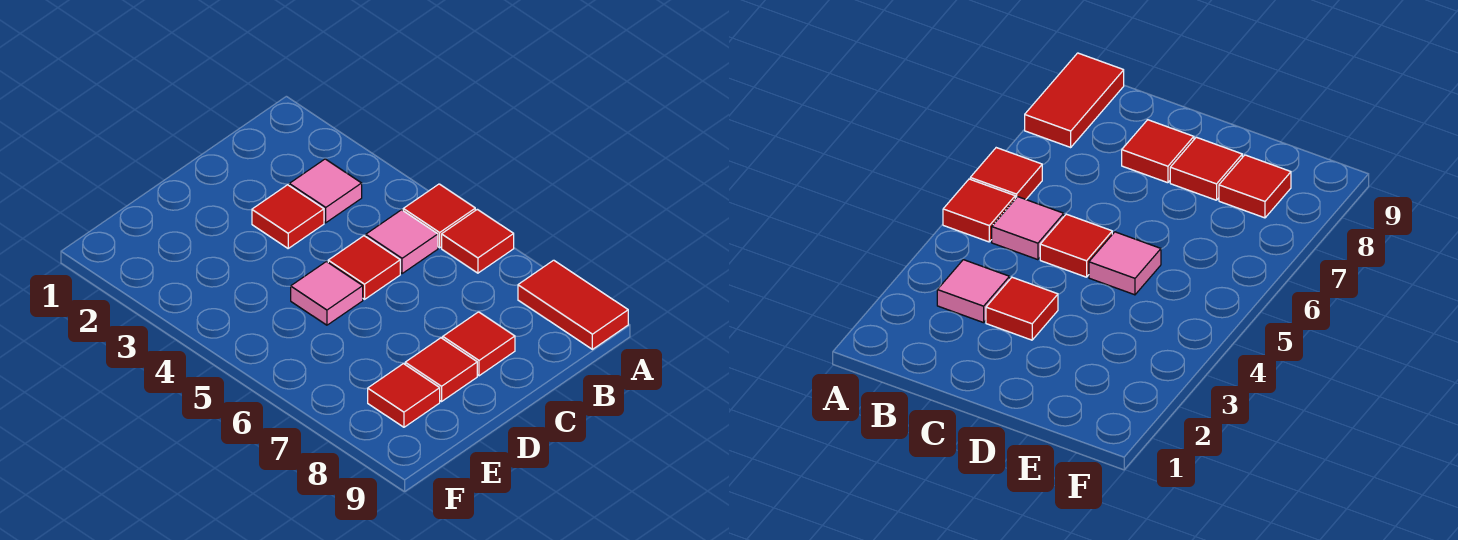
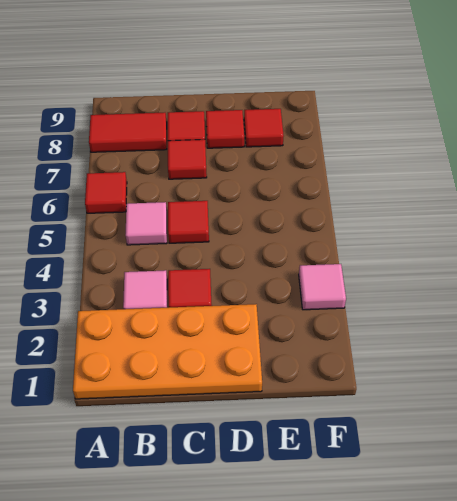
none -> orange 2x4 plate [73,304,262,399]
red 1x1 tile [403,184,475,248] -> red 1x1 tile moved to [168,140,207,179]
red 1x2 tile [518,260,628,349] -> red 1x2 tile turned to [89,113,167,152]
pink 1x1 tile [291,262,363,325] -> pink 1x1 tile moved to [299,264,346,310]

